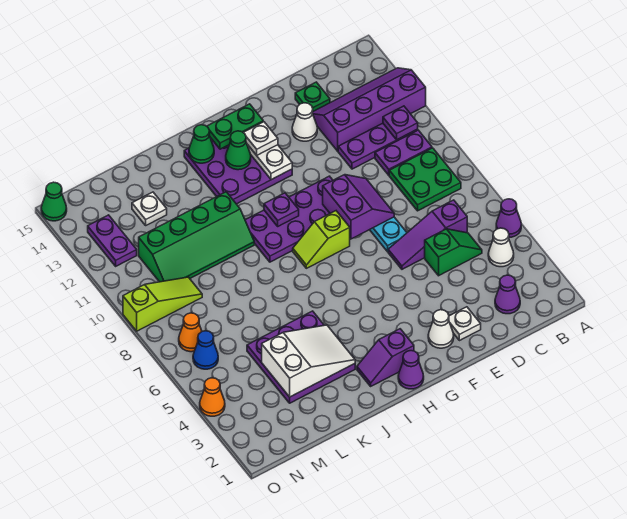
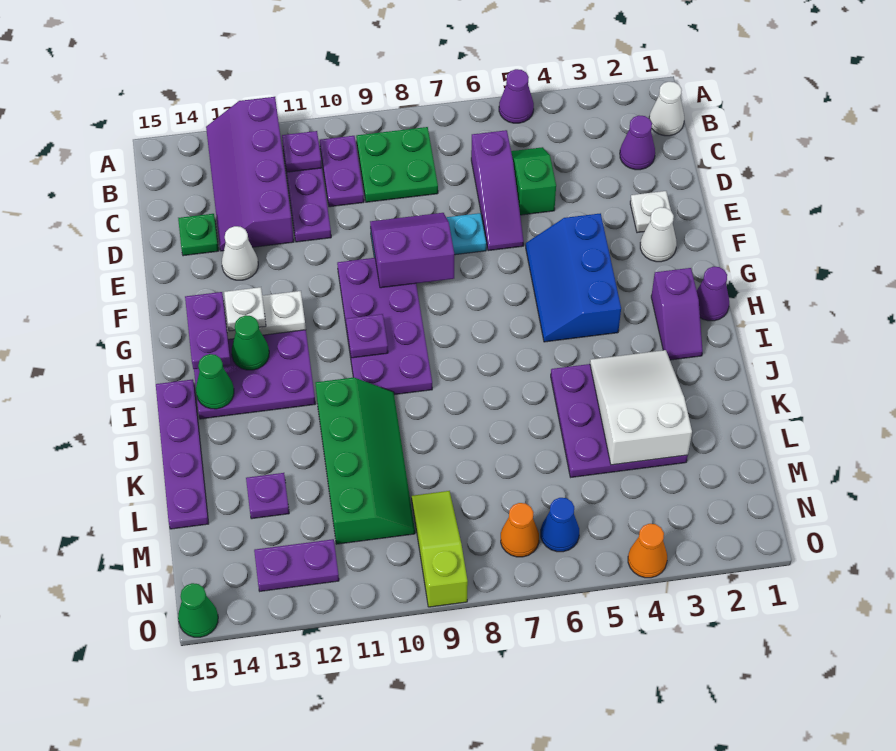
white 1x1 cone [488,228,514,267] -> white 1x1 cone moved to [649,82,684,136]
none -> blue 2x3 slope [526,213,621,342]
lime 1x2 slope [293,211,350,268] -> none
green 1x2 plate [207,104,263,149] -> purple 1x2 plate [185,292,231,369]
none -> purple 1x4 plate [156,379,209,529]
white 1x1 plate [132,192,167,225] -> purple 1x1 plate [246,473,289,519]

